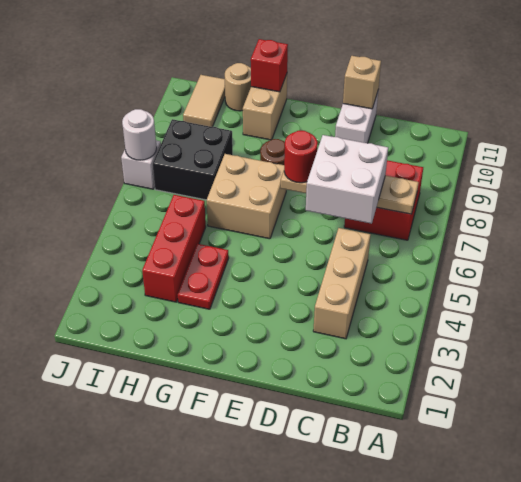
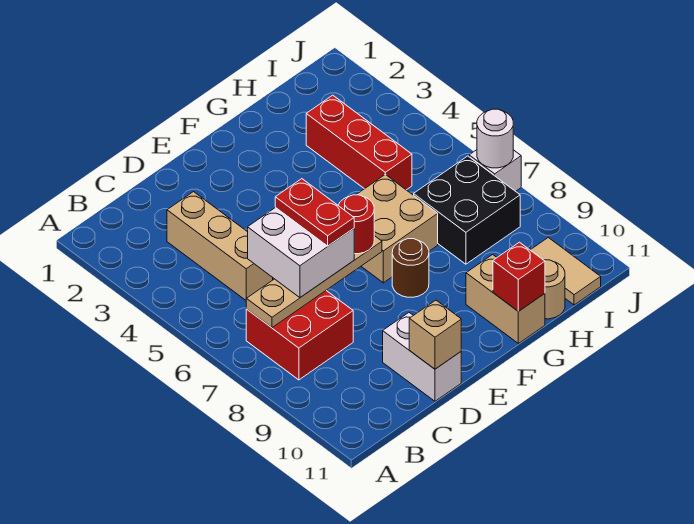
red 1x2 plate [178,244,229,309] -> red 1x2 plate moved to [275,179,354,246]

